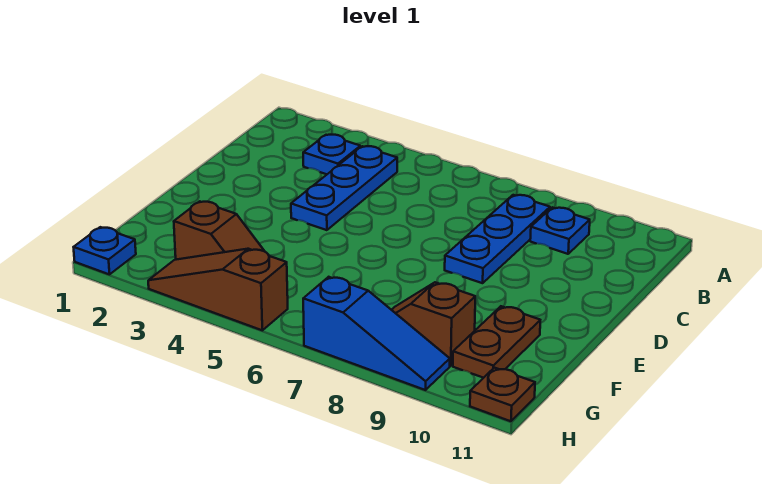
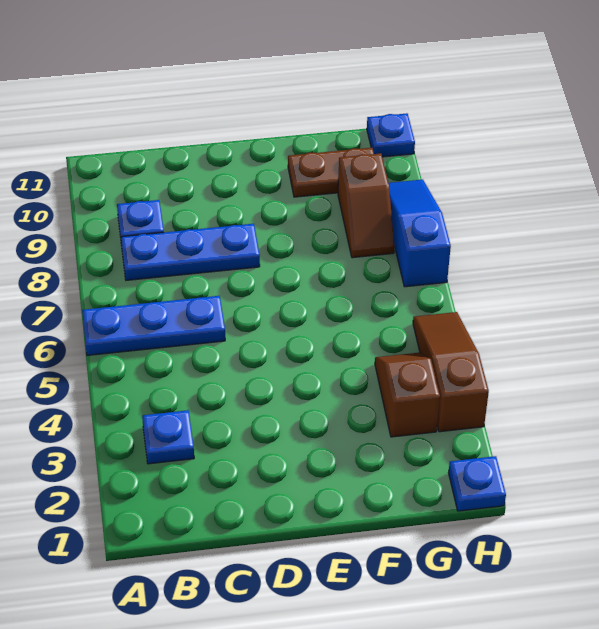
blue 1x3 plate [291,146,397,230] -> blue 1x3 plate moved to [82,296,225,355]
brown 1x3 slope [148,249,288,330] -> brown 1x3 slope turned to [413,312,489,432]
brown 1x1 plate [470,368,535,421] -> blue 1x1 plate [367,113,415,157]

